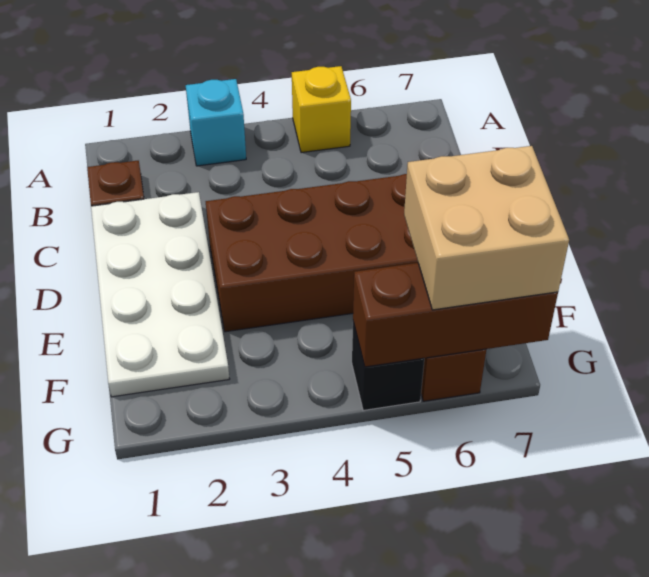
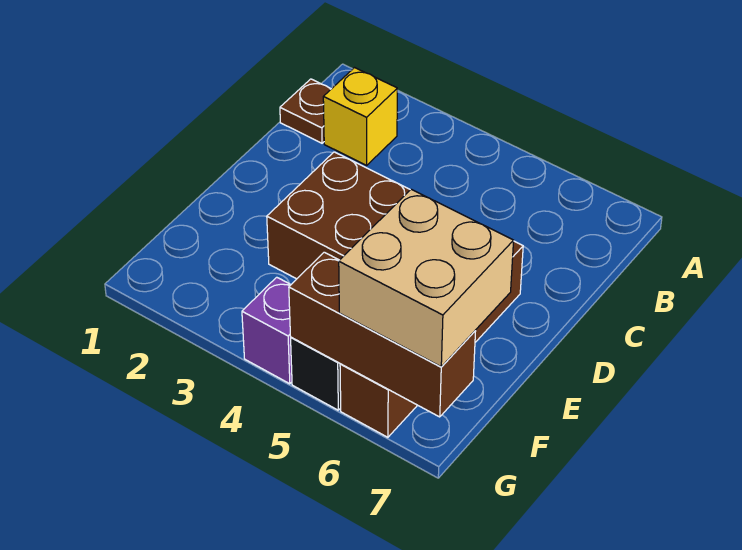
cyan 1x1 brick [186,79,246,166] -> none
yellow 1x1 brick [292,66,351,153] -> yellow 1x1 brick moved to [323,68,397,165]
white 2x4 plate [91,192,229,397] -> none
none -> purple 1x1 brick [242,277,292,384]

